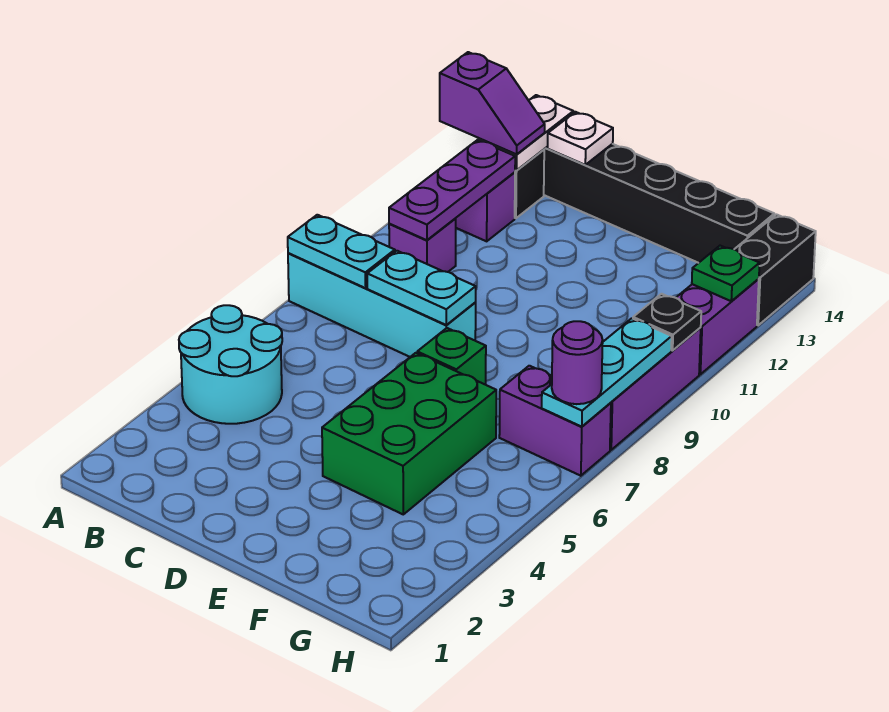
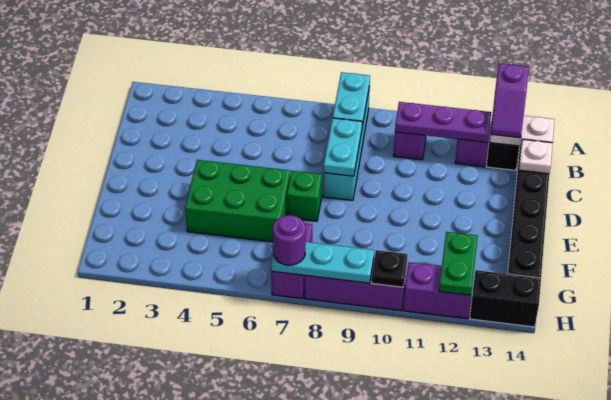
cyan 2x2 round brick [179,305,282,424] -> none
green 1x1 plate [692,246,760,301] -> green 1x2 plate [439,232,478,295]

